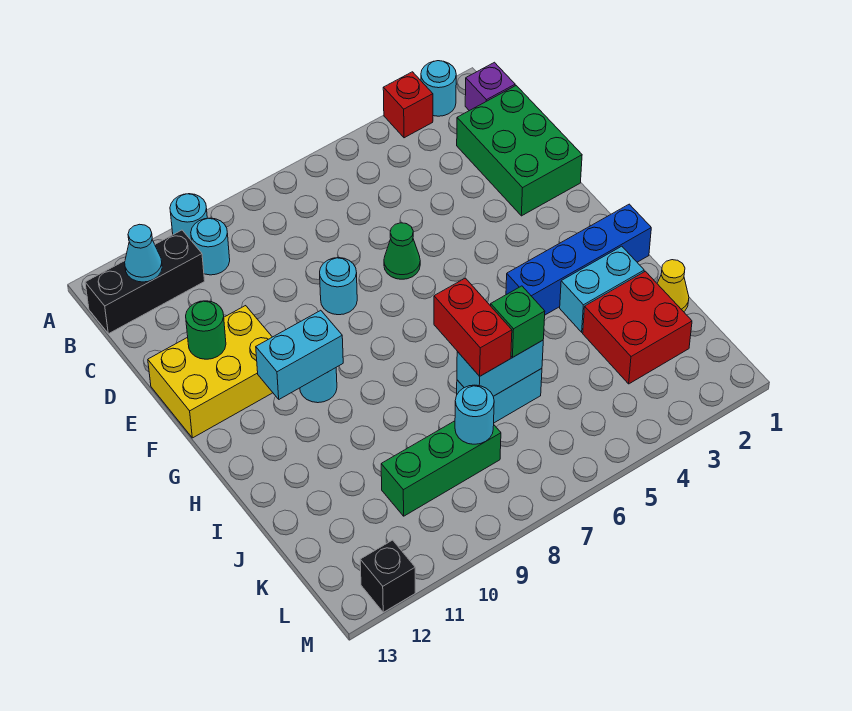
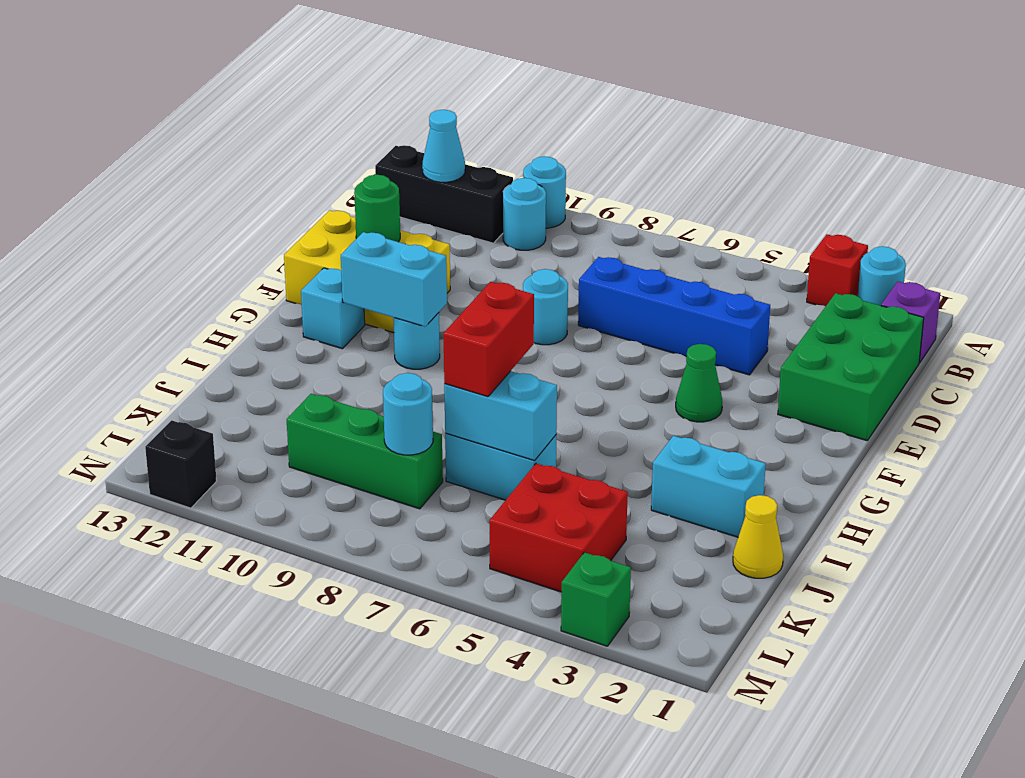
green 1x1 cone [384,223,420,279] -> green 1x1 cone moved to [676,344,722,422]
none -> cyan 1x1 brick [301,268,365,349]
blue 1x4 brick [506,204,651,315] -> blue 1x4 brick moved to [578,257,770,375]
red 2x2 brick [583,271,692,384] -> red 2x2 brick moved to [489,463,628,592]
green 1x1 brick [491,286,545,357] -> green 1x1 brick moved to [561,552,631,646]

